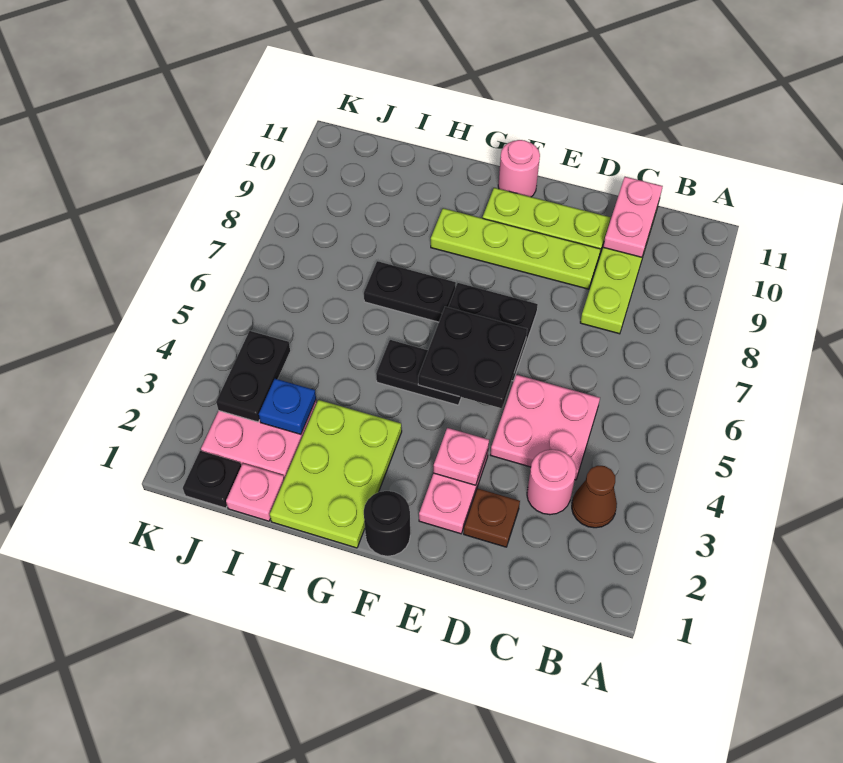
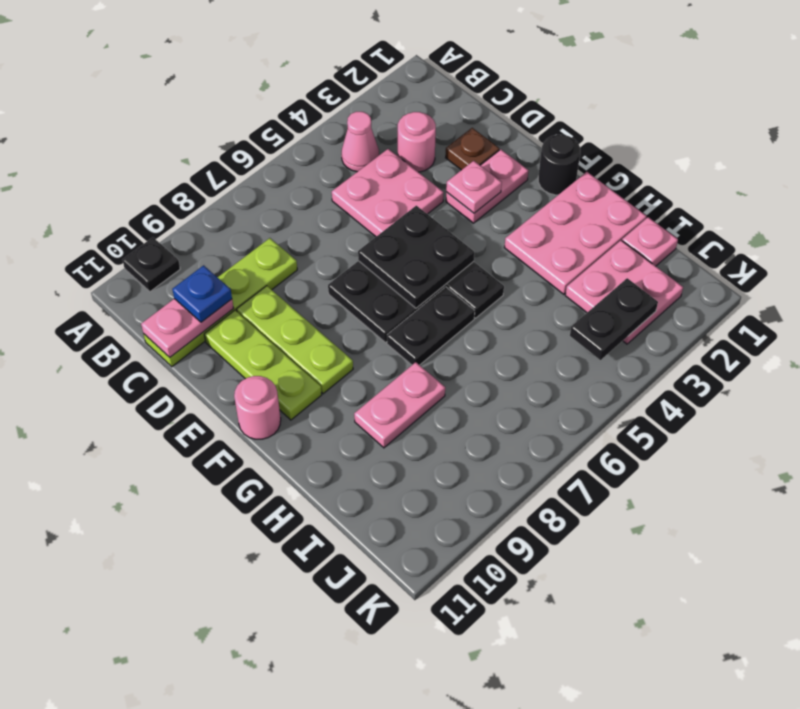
brown 1x1 cone [572,466,617,528] -> none
none -> pink 1x1 cone [342,112,379,172]
lime 1x4 plate [431,208,600,289] -> lime 1x3 plate [237,286,353,394]
lime 2x3 plate [270,400,402,548] -> pink 2x3 plate [504,172,646,294]
black 1x2 plate [364,261,456,322] -> black 1x2 plate turned to [387,287,475,365]
none -> pink 1x2 plate [354,362,445,448]
blue 1x1 plate [259,379,316,434] -> blue 1x1 plate moved to [172,265,232,322]
black 1x1 plate [183,451,241,508] -> black 1x1 plate moved to [122,237,180,292]

